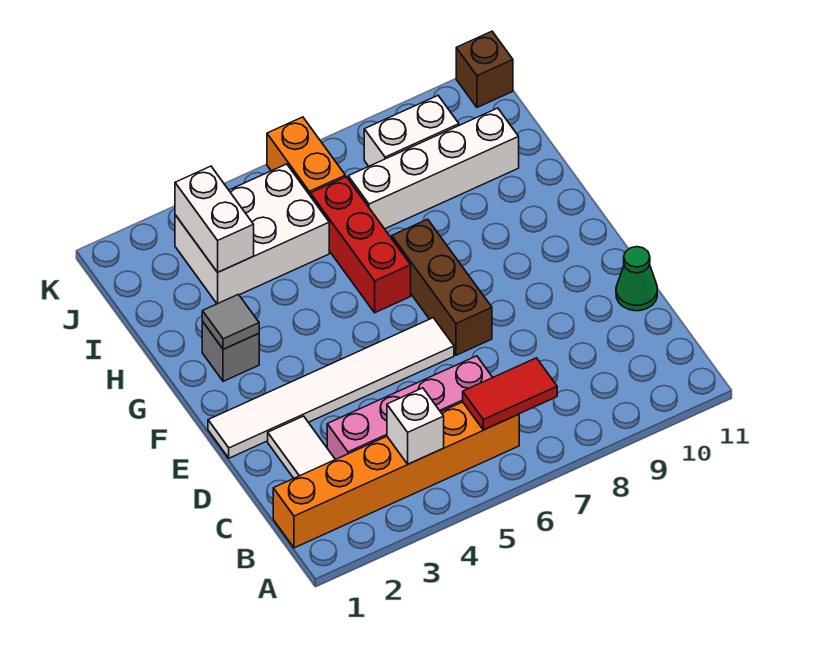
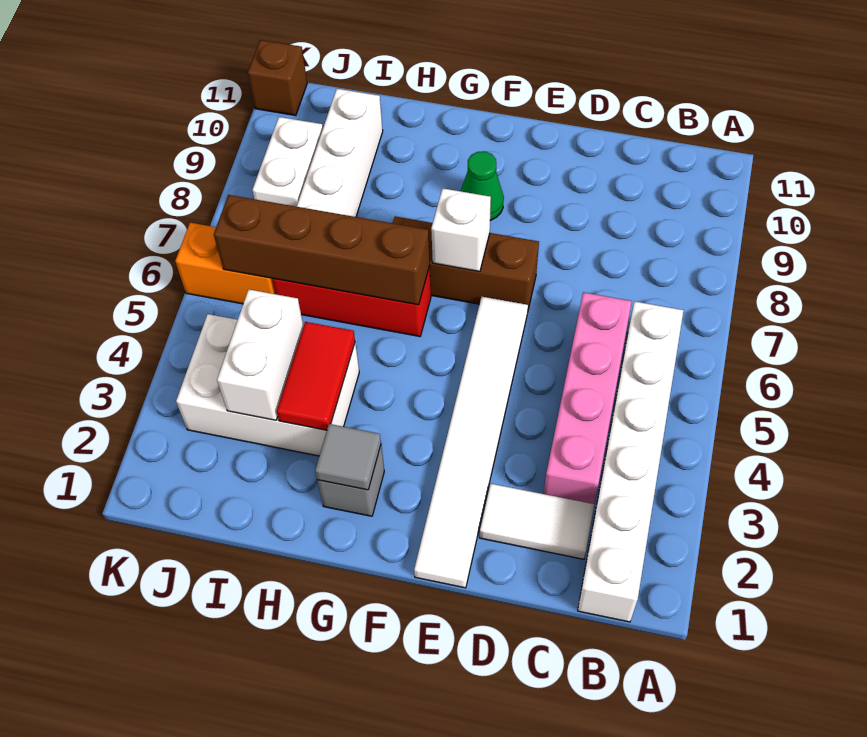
orange 1x6 brick [273,402,519,548] -> white 1x6 brick [578,301,683,622]
white 1x1 brick [387,388,444,464] -> white 1x1 brick moved to [431,189,491,272]
red 1x2 tile [463,358,557,430] -> red 1x2 tile moved to [277,322,355,430]
green 1x1 cone [616,247,657,311] -> green 1x1 cone moved to [461,151,504,221]
none -> brown 1x4 brick [214,195,430,305]
white 2x3 brick [175,164,329,304] -> white 2x3 brick turned to [176,314,359,456]
white 1x2 brick [175,166,254,272] -> white 1x2 brick turned to [217,290,303,420]

